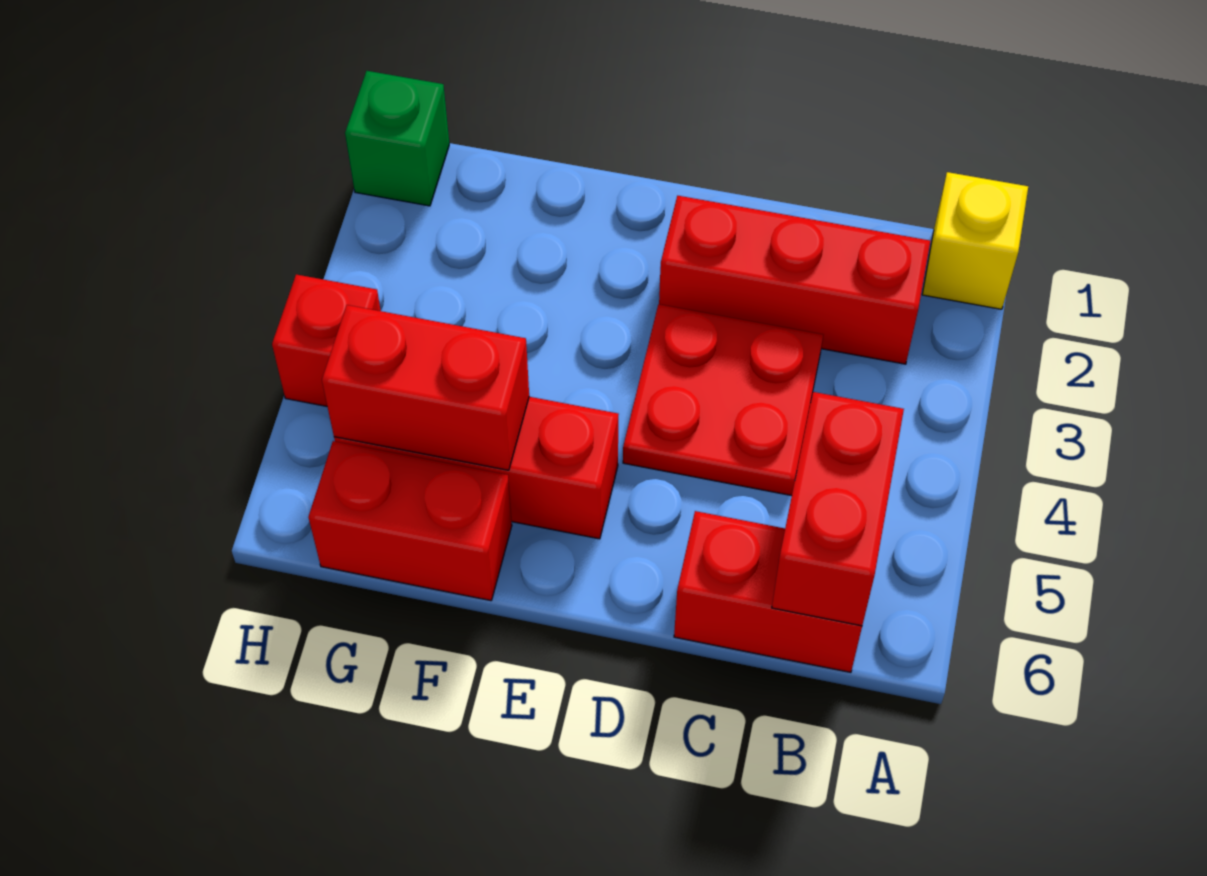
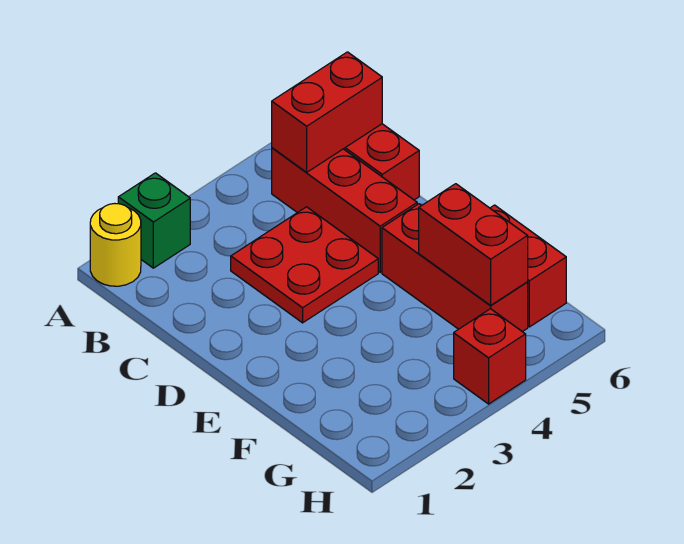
yellow 1x1 brick [922,172,1028,309] -> yellow 1x1 round brick [90,203,141,286]
red 1x3 brick [659,196,930,364] -> red 1x3 brick moved to [272,148,417,272]
green 1x1 brick [345,71,449,206] -> green 1x1 brick moved to [118,173,190,268]

